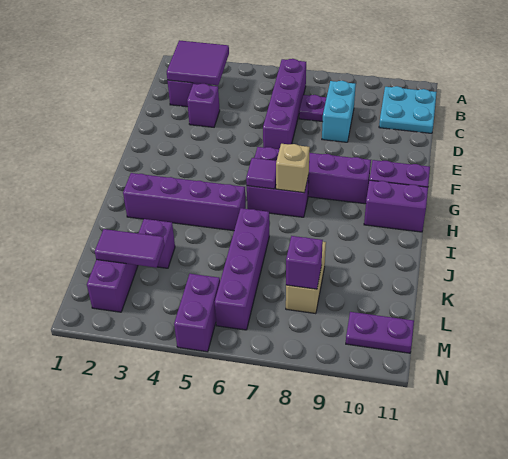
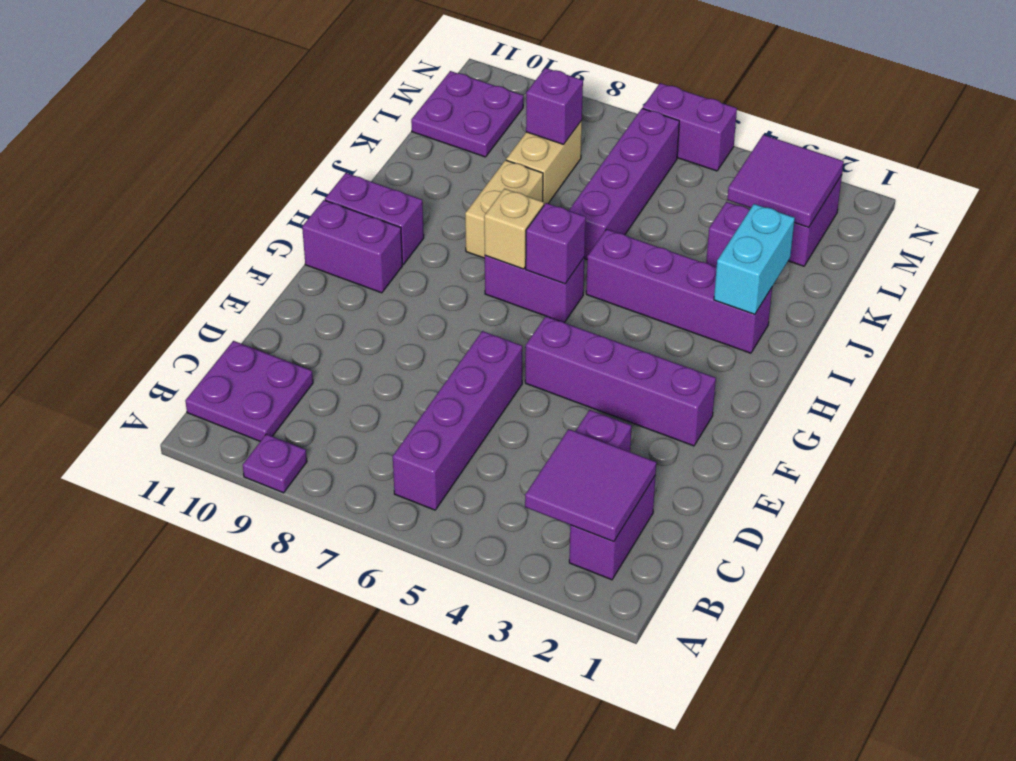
cyan 2x2 plate [379,86,437,133] -> purple 2x2 plate [185,341,313,441]
purple 1x1 plate [299,95,327,122] -> purple 1x1 plate moved to [243,434,307,493]
cyan 1x2 brick [322,81,356,142] -> cyan 1x2 brick moved to [714,204,795,315]
purple 1x4 brick [254,147,371,204] -> purple 1x4 brick moved to [525,316,716,446]
purple 1x1 tile [246,158,276,189] -> purple 1x1 brick [526,203,586,284]
none -> tan 1x2 brick [465,160,543,258]
purple 1x2 tile [95,229,164,268] -> purple 2x2 tile [727,135,844,227]
purple 1x2 brick [174,274,220,352] -> purple 1x2 brick turned to [643,83,737,171]
purple 1x2 plate [346,312,414,353] -> purple 2x2 plate [411,71,523,157]

